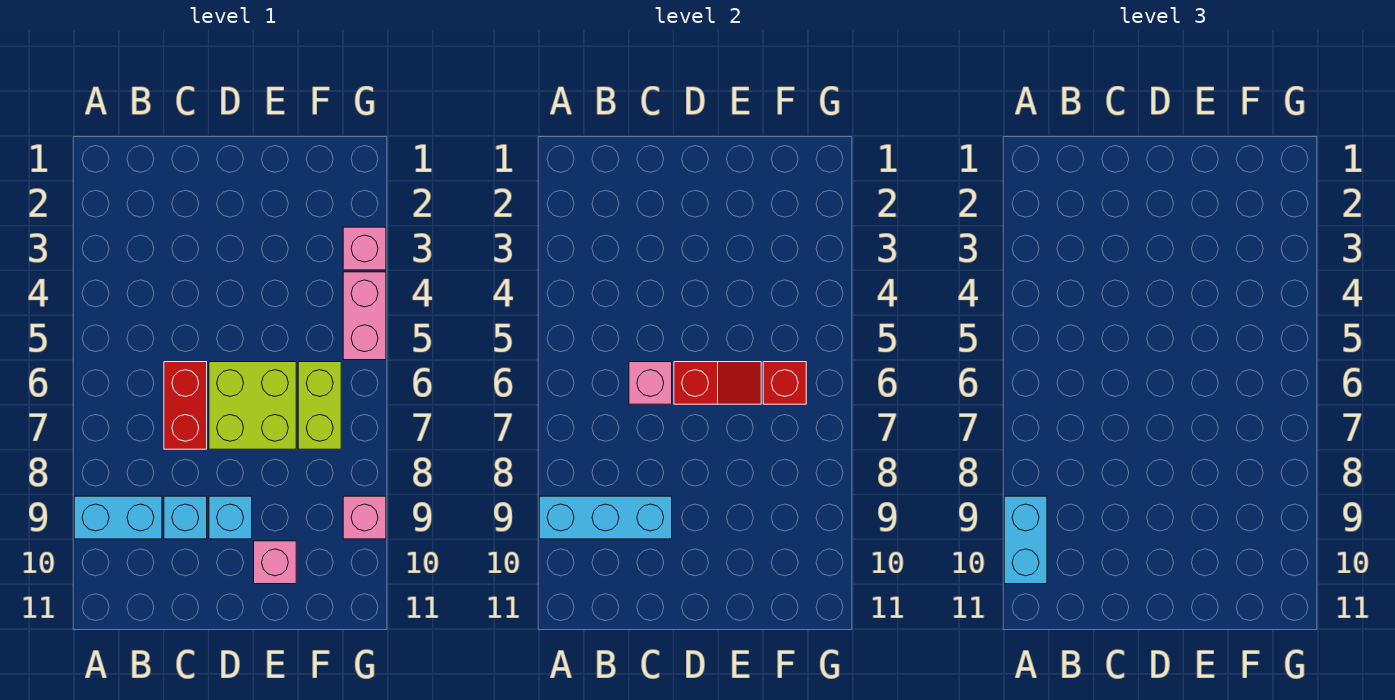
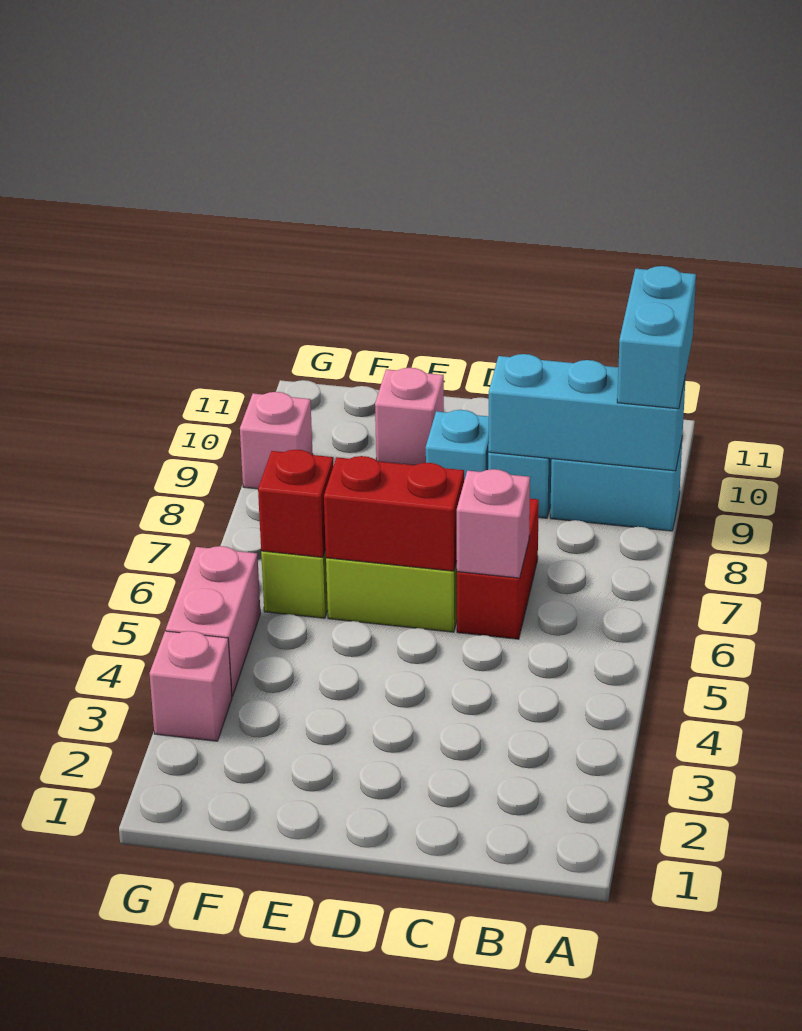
red 1x2 slope [674,362,761,404] -> red 1x2 brick [324,456,464,571]

